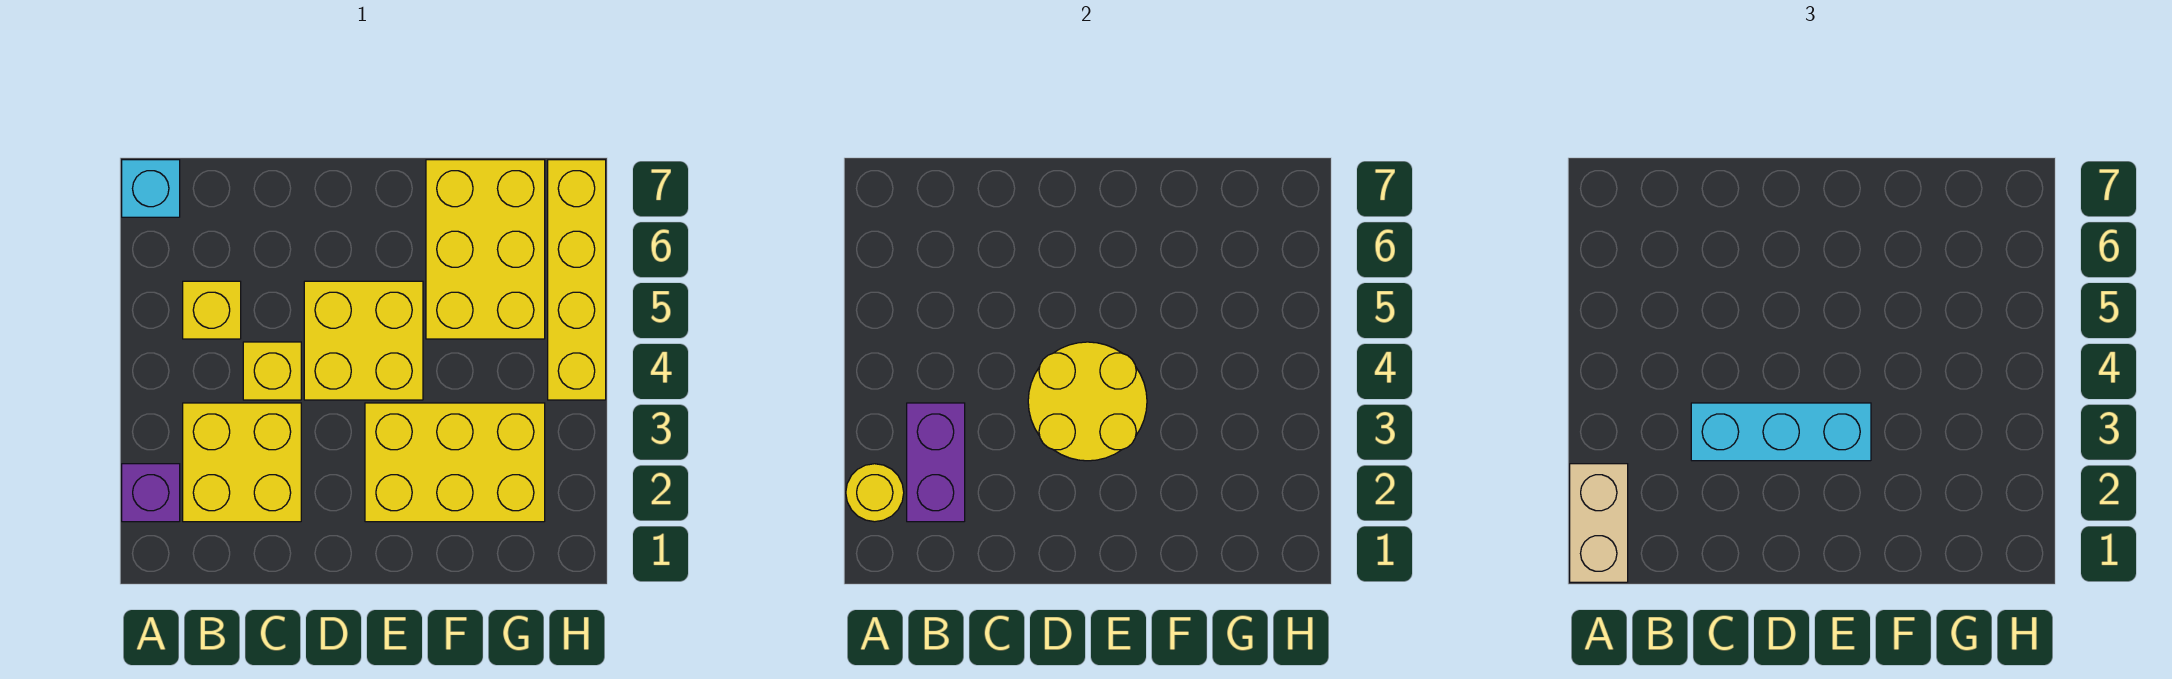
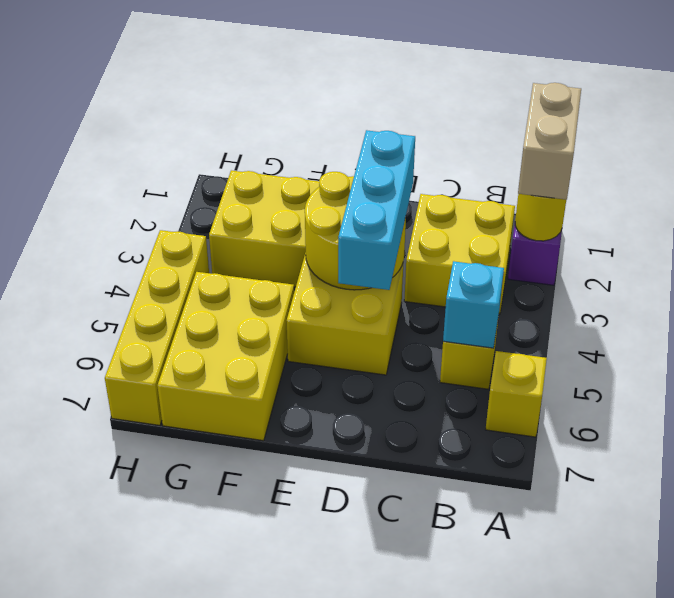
cyan 1x1 brick [122,160,180,217] -> cyan 1x1 brick moved to [443,261,504,348]
purple 1x2 brick [907,403,965,522] -> none
cyan 1x3 brick [1691,403,1871,461] -> cyan 1x3 brick turned to [338,130,415,290]
yellow 1x1 brick [243,342,301,400] -> yellow 1x1 brick moved to [486,351,547,437]

